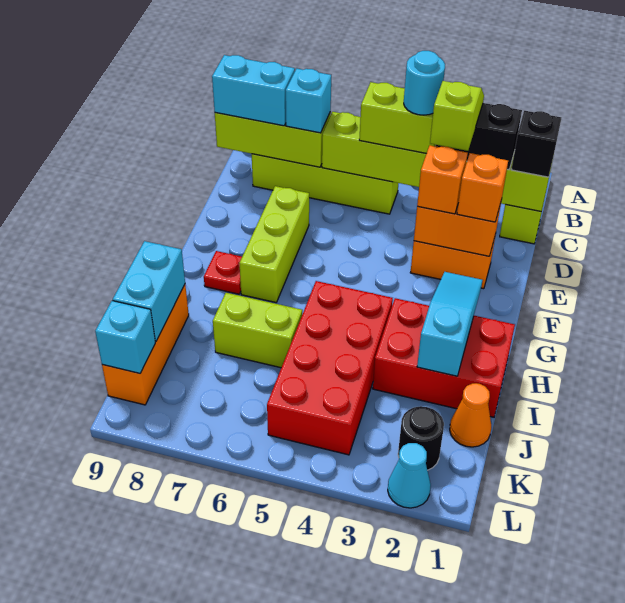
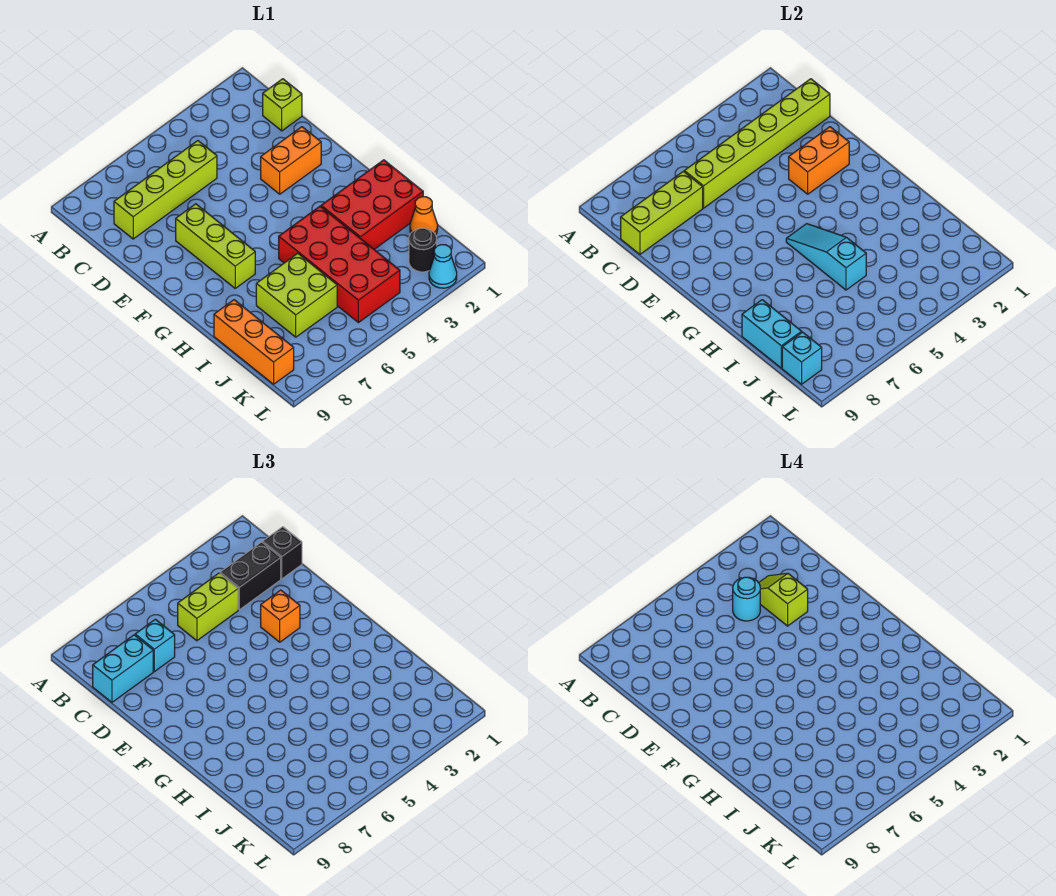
orange 1x1 brick [457,153,508,222] -> none
cyan 1x3 slope [417,272,482,376] -> cyan 1x3 slope moved to [786,224,866,290]
red 1x1 plate [204,251,242,294] -> none
lime 1x2 brick [213,293,302,368] -> lime 2x2 brick [256,253,337,337]

